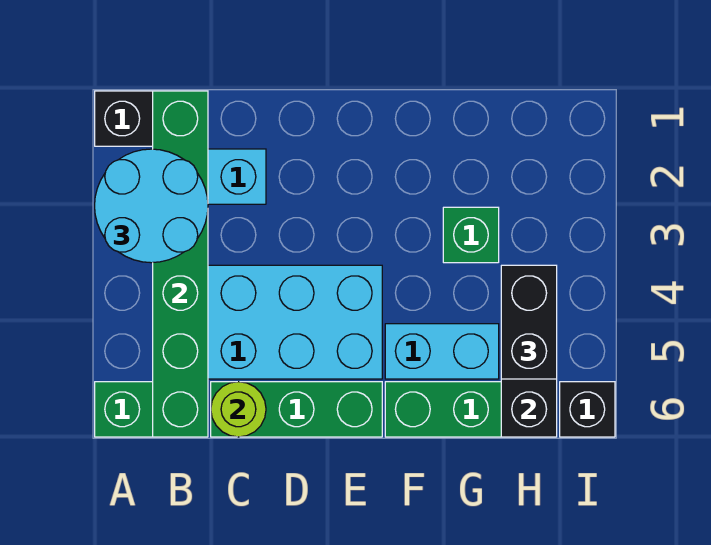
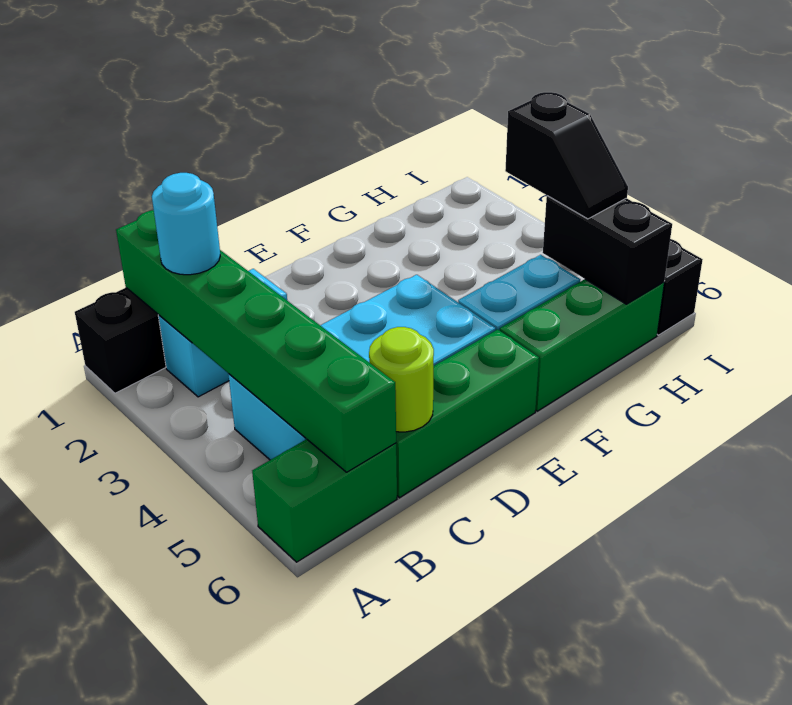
cyan 2x2 round brick [95,149,208,263] -> cyan 1x1 round brick [152,173,220,275]
green 1x1 brick [443,207,499,263] -> none
black 1x2 brick [501,265,557,379] -> black 1x2 slope [505,92,628,219]

